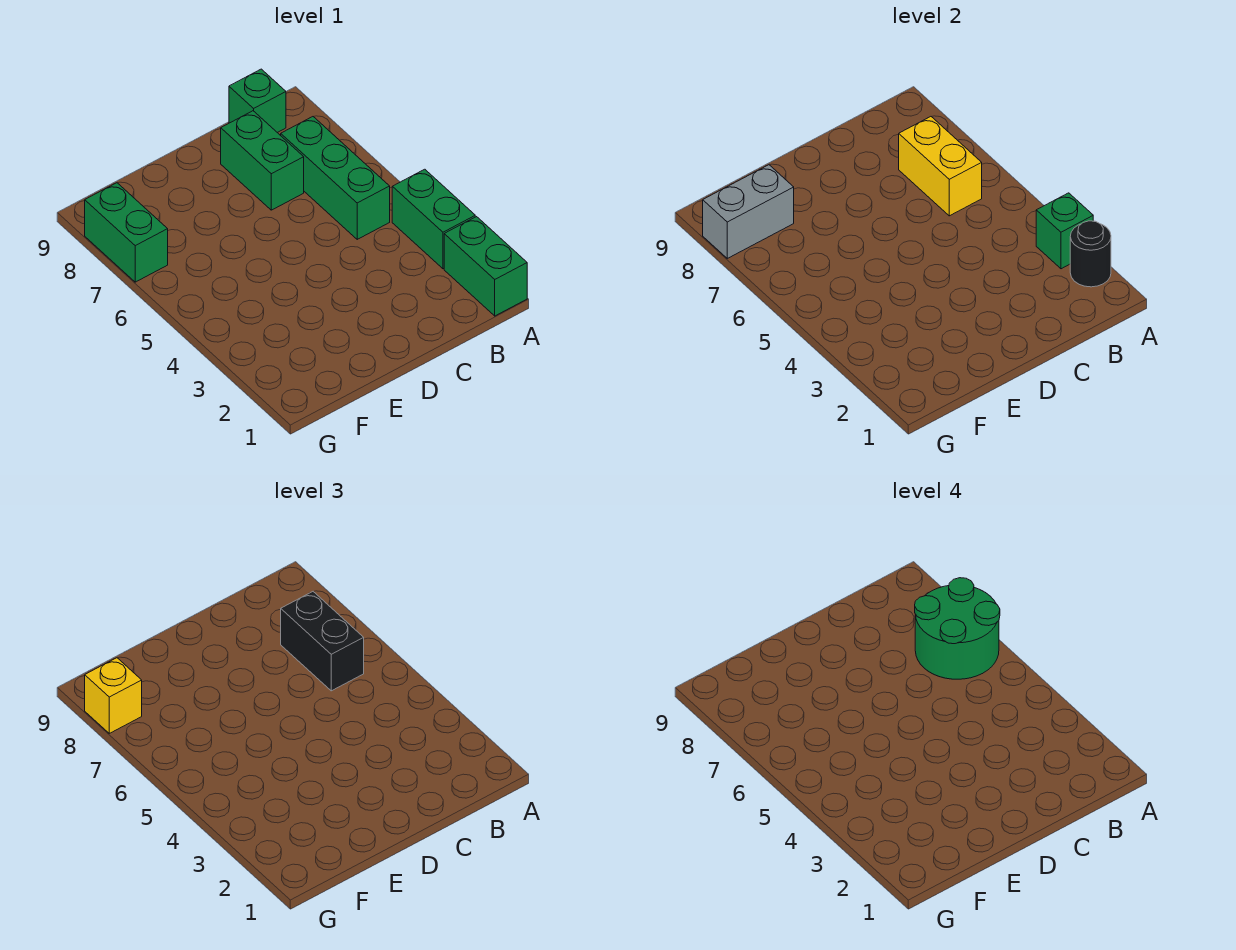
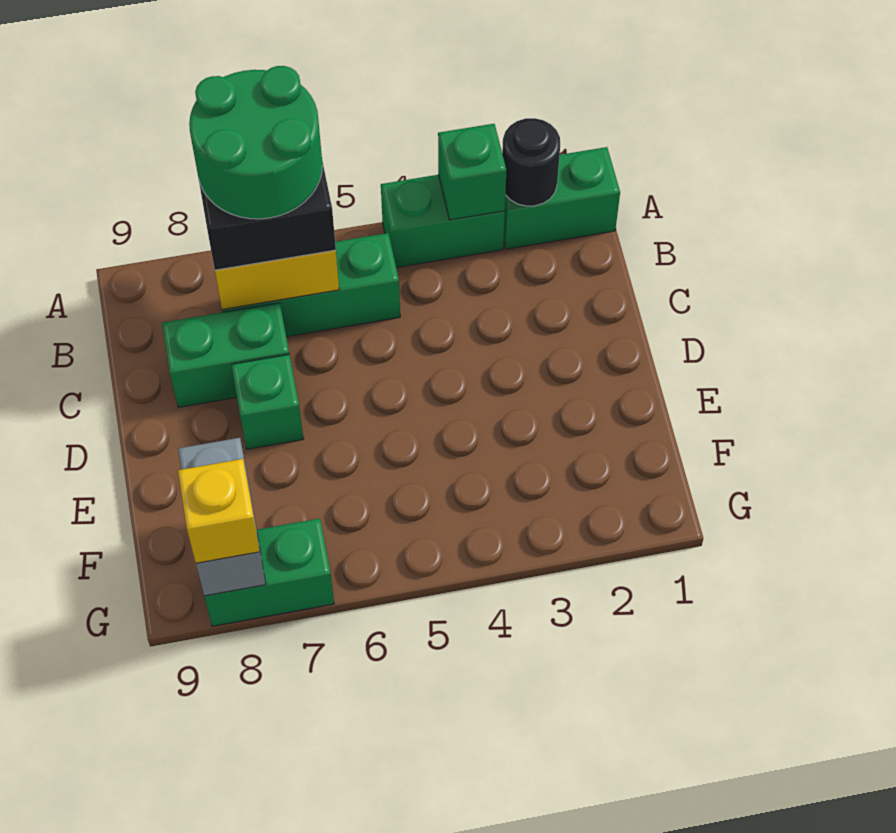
green 1x1 brick [229,69,286,133] -> green 1x1 brick moved to [232,354,303,449]

